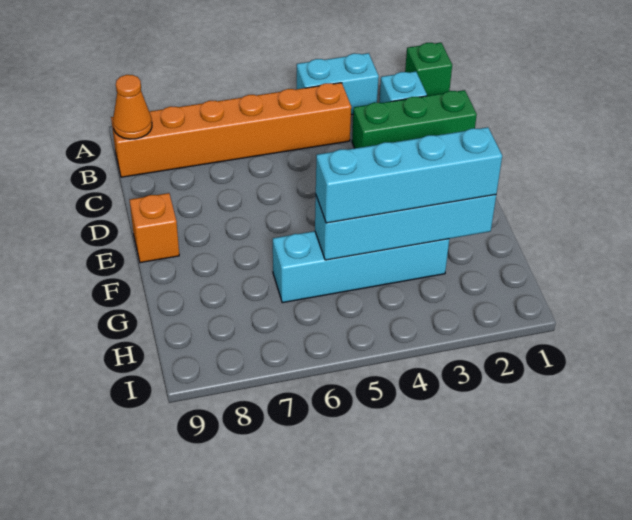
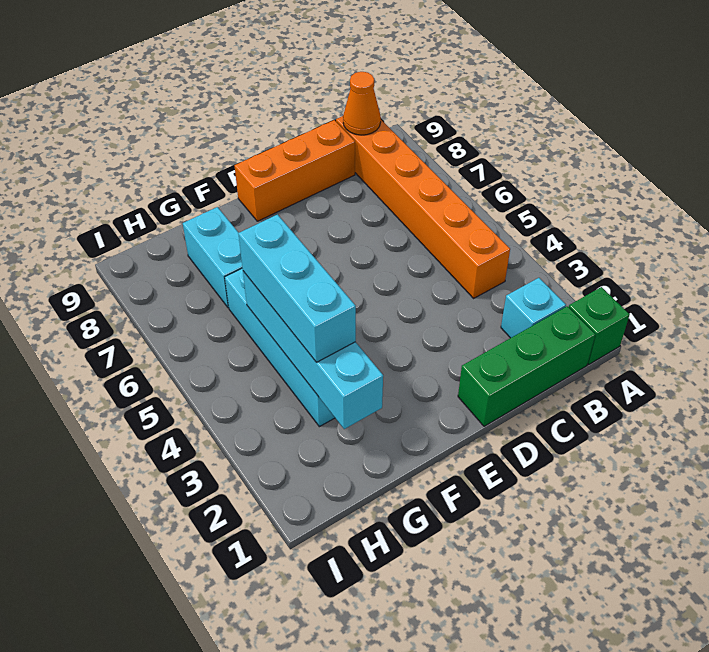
cyan 1x2 brick [297,53,379,115] -> cyan 1x2 brick moved to [183,207,242,308]
green 1x3 brick [352,90,477,148] -> green 1x3 brick turned to [458,306,595,426]
orange 1x1 brick [130,193,179,263] -> orange 1x3 brick [235,120,355,221]
cyan 1x4 brick [316,127,502,223] -> cyan 1x3 brick [238,214,356,362]

